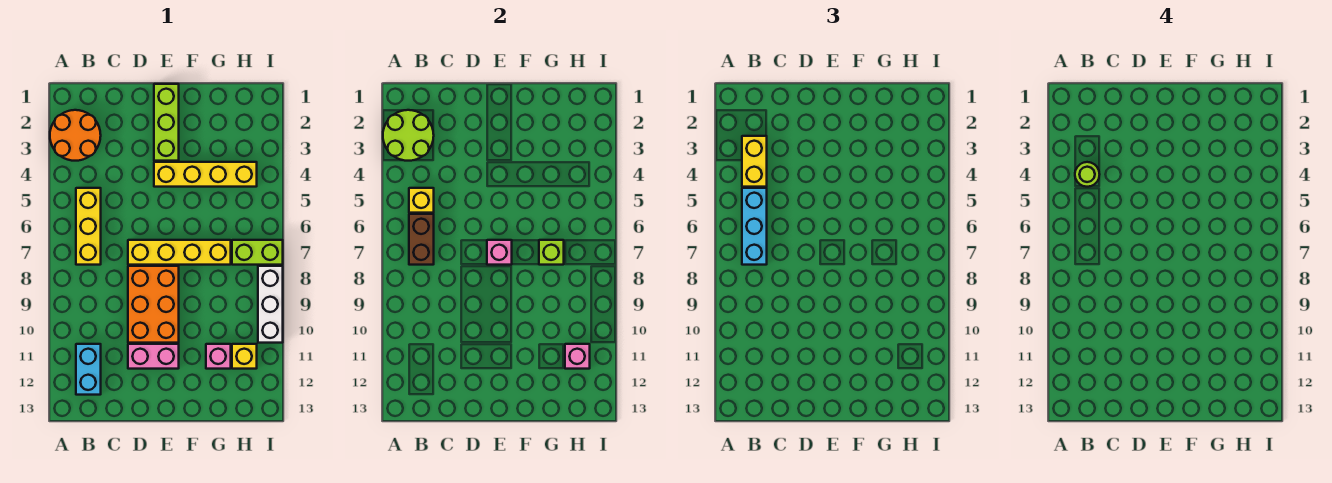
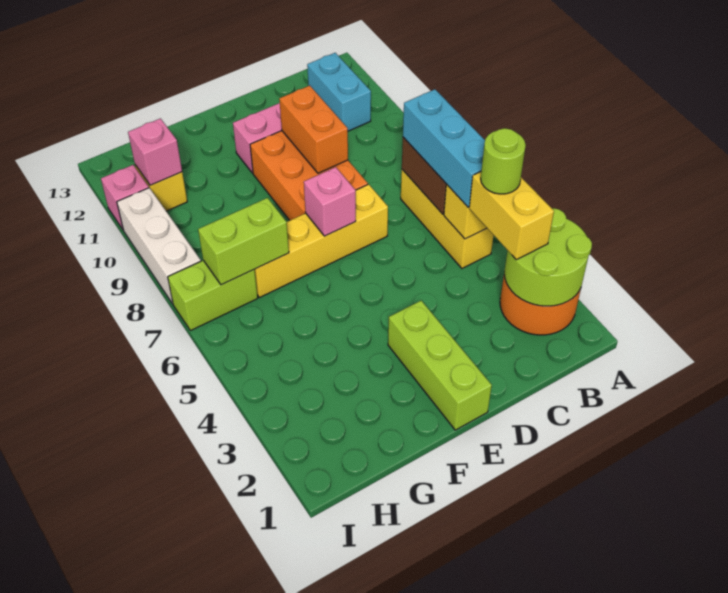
none -> orange 1x2 brick [279,86,348,173]
yellow 1x4 brick [154,162,257,187] -> none
lime 1x1 brick [539,240,564,265] -> lime 1x2 brick [198,198,289,285]
pink 1x1 brick [206,344,231,369] -> pink 1x1 brick moved to [101,165,149,229]

